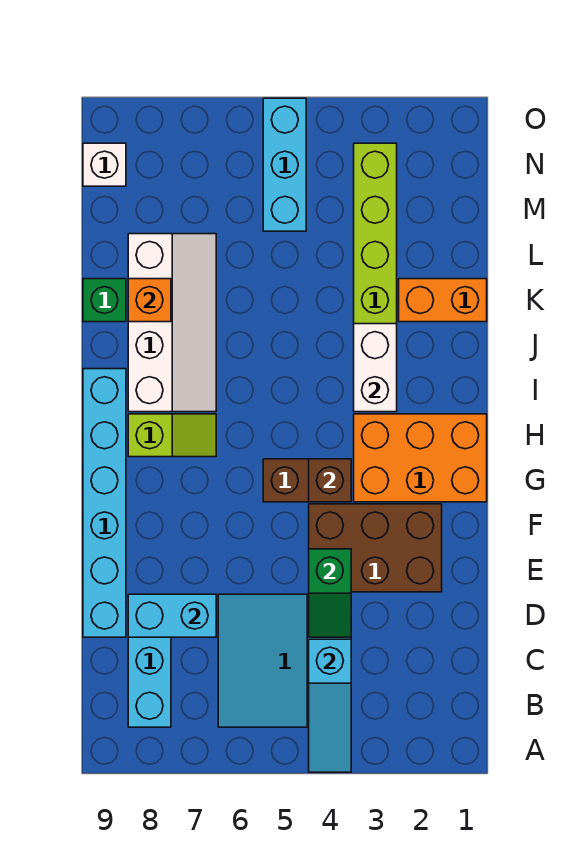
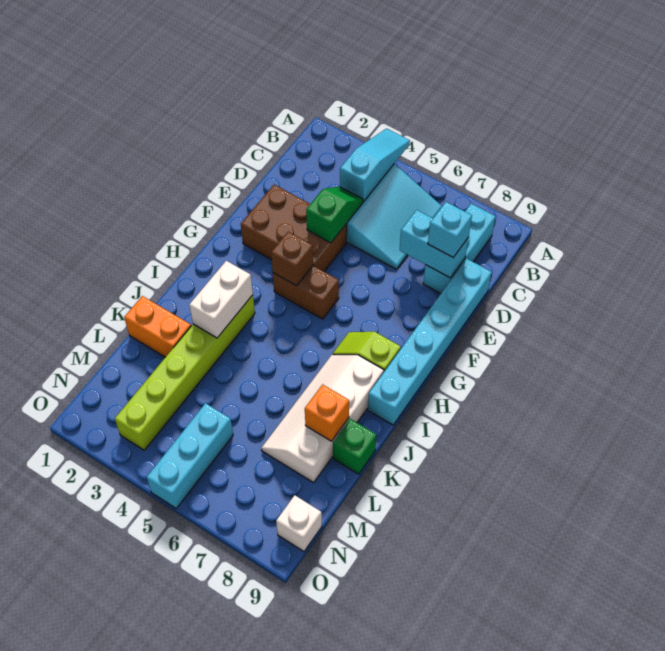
none -> cyan 1x1 brick [428,202,472,257]
orange 2x3 brick [354,414,487,502] -> none

